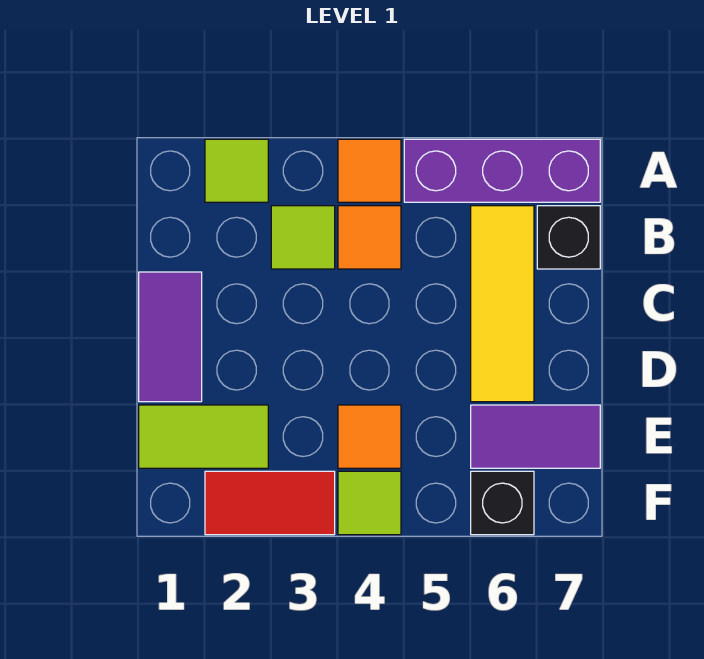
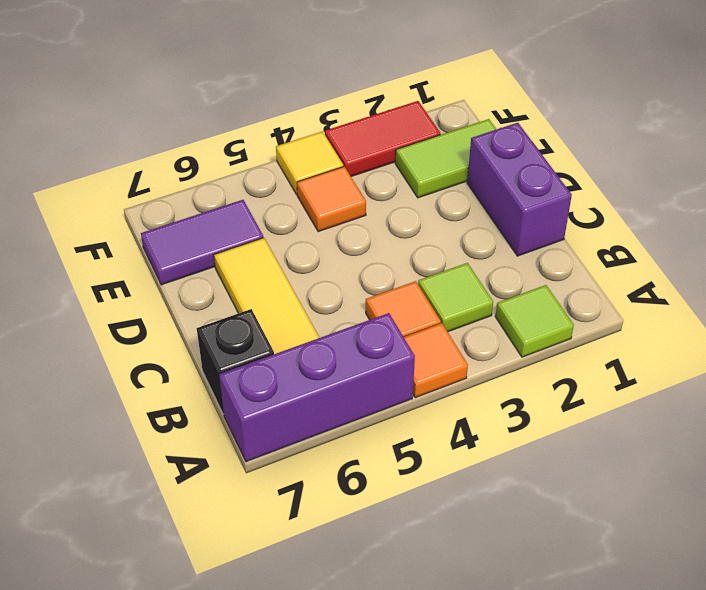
purple 1x2 tile [139,272,202,402] -> purple 1x2 brick [467,123,572,256]
lime 1x1 tile [338,471,401,535] -> yellow 1x1 tile [276,131,343,195]
black 1x1 brick [471,471,534,535] -> none

